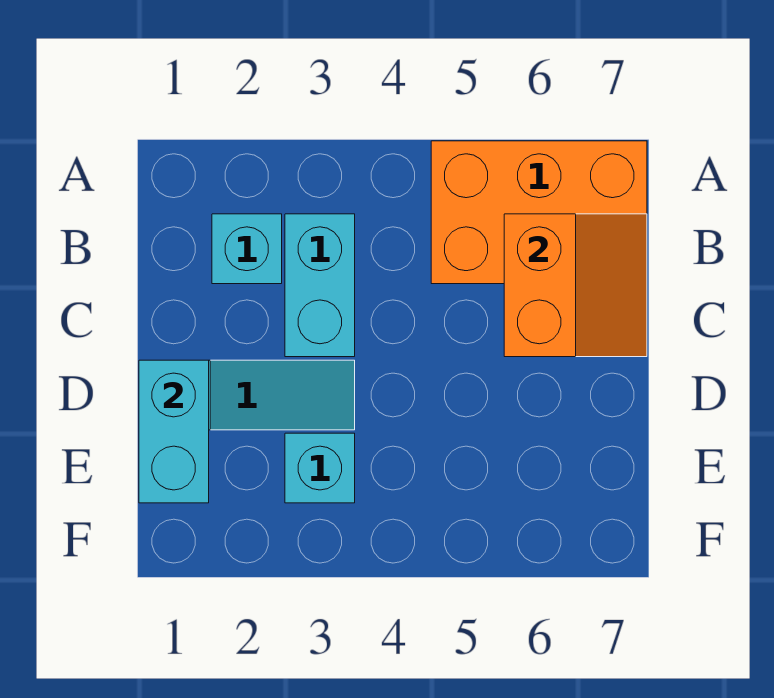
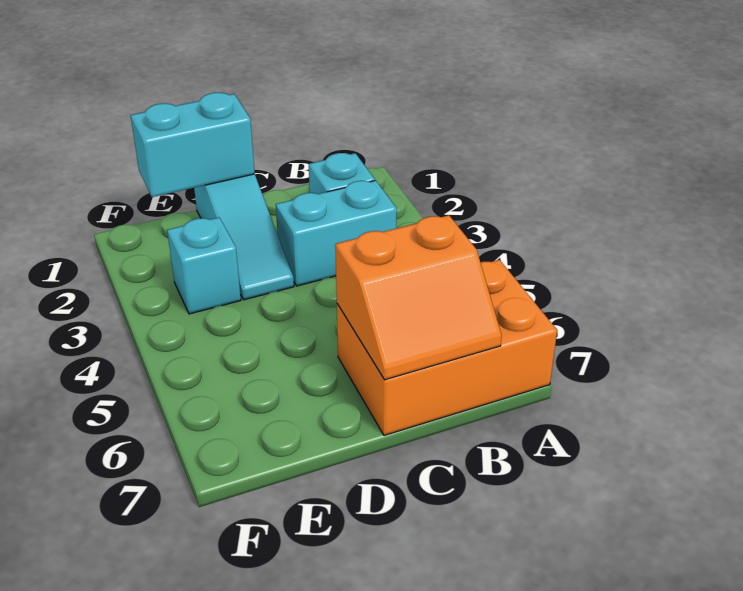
orange 2x3 brick [431,141,647,284] -> orange 2x3 brick turned to [337,260,557,435]

